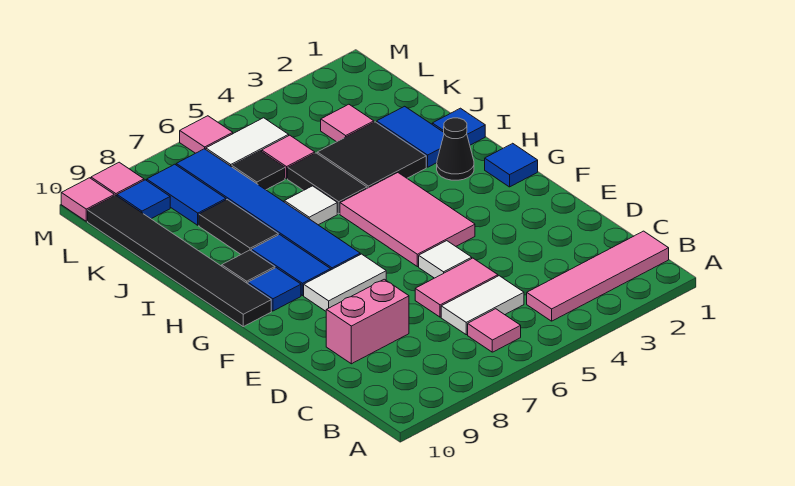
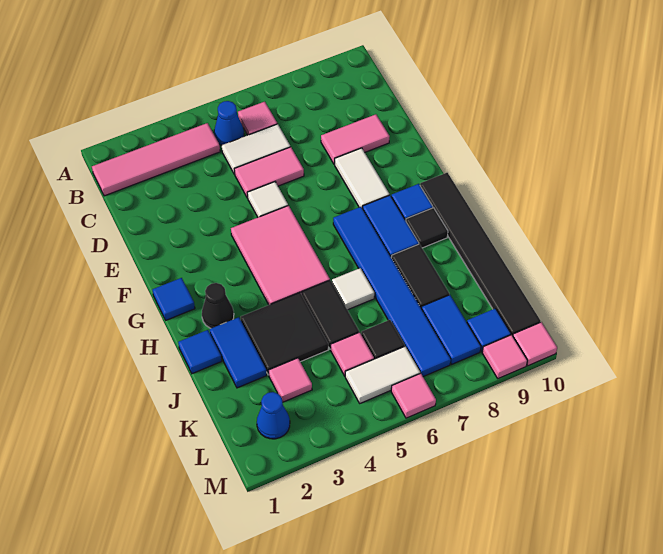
none -> blue 1x1 cone [214,101,244,146]
pink 1x2 brick [326,279,409,364] -> pink 1x2 tile [321,114,390,164]
white 1x2 tile [304,254,386,311] -> white 1x2 tile turned to [335,148,389,209]
none -> blue 1x1 cone [257,392,290,439]

